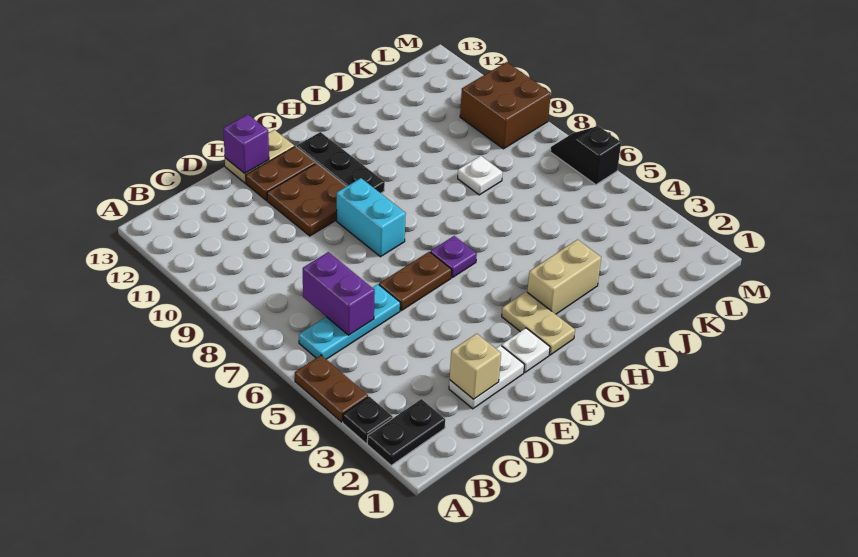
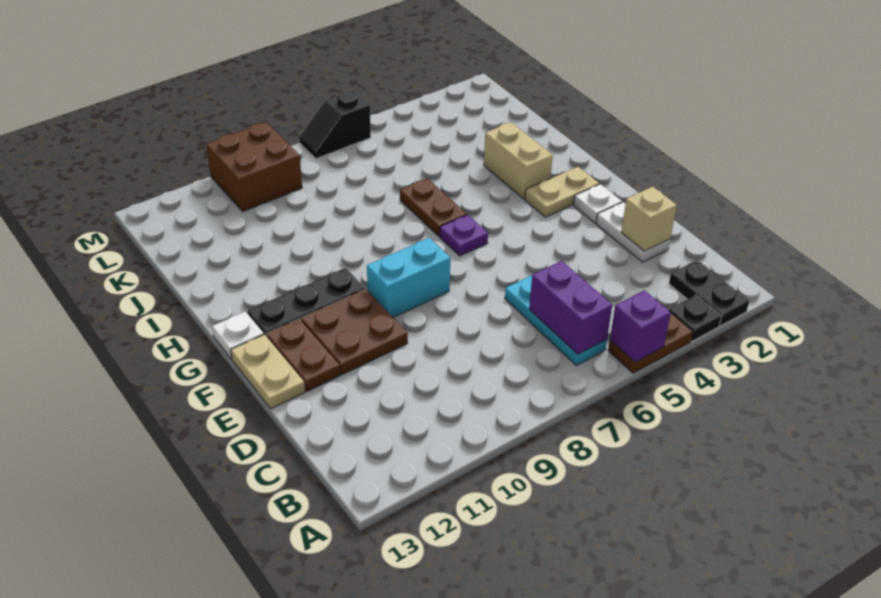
purple 1x2 brick [303,252,375,335] -> purple 1x2 brick turned to [529,261,612,354]
brown 1x2 plate [379,252,452,311] -> brown 1x2 plate moved to [400,178,467,236]
purple 1x1 brick [223,114,269,173] -> purple 1x1 brick moved to [610,290,671,362]
white 1x1 plate [458,156,502,195] -> white 1x1 plate moved to [212,312,264,359]

